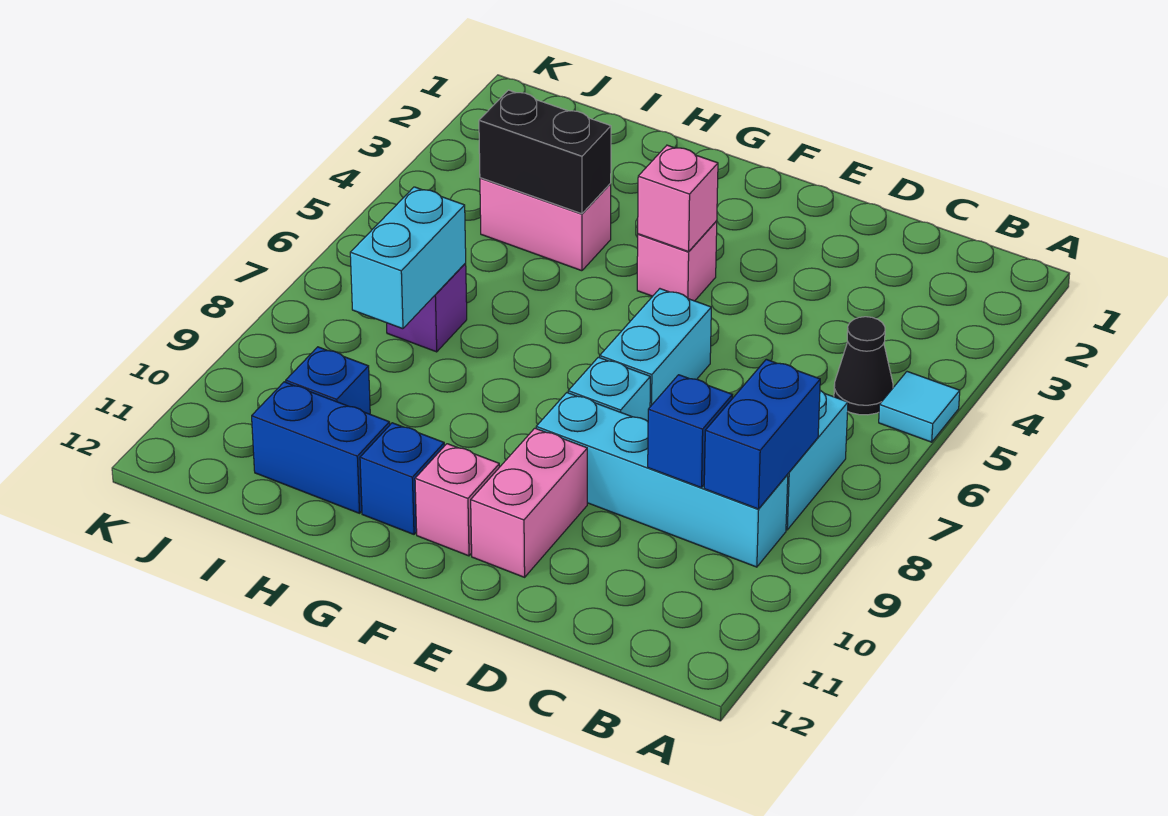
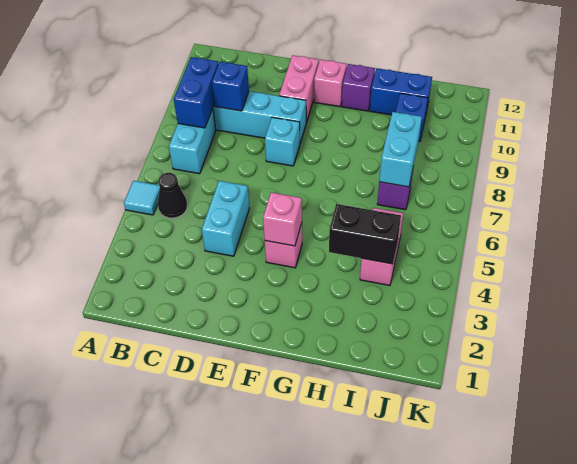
cyan 1x2 brick [600,289,711,407] -> cyan 1x2 brick moved to [202,181,249,256]
blue 1x1 brick [360,423,444,534] -> purple 1x1 brick [342,64,375,111]
pink 1x2 brick [480,178,611,271] -> pink 1x2 brick turned to [360,208,403,285]

